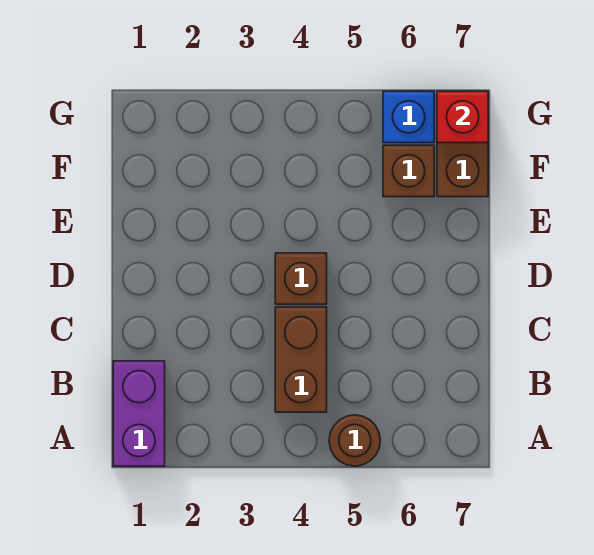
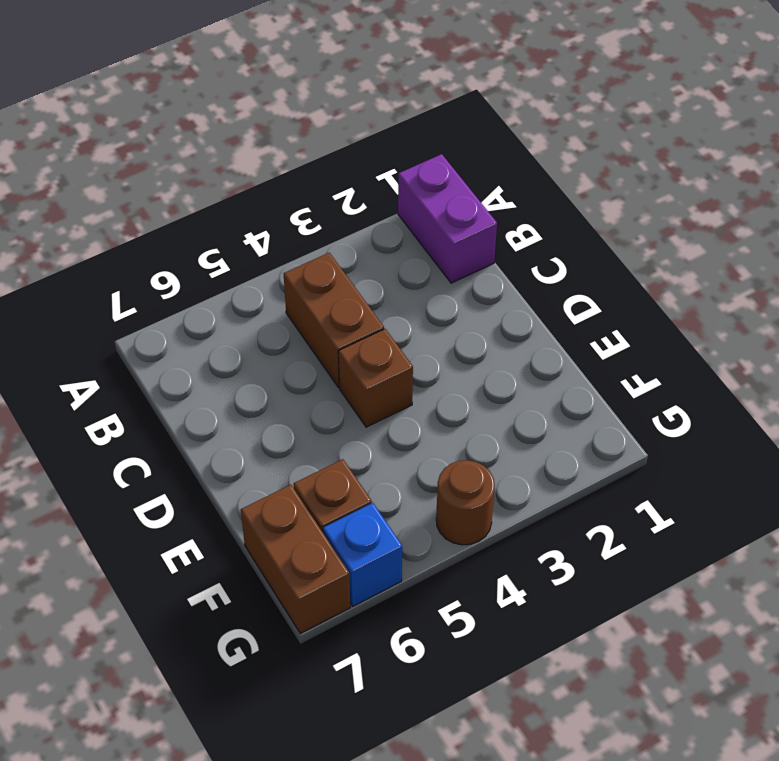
brown 1x1 round brick [329,415,380,466] -> brown 1x1 round brick moved to [436,460,495,545]
red 1x1 brick [437,91,488,143] -> none

